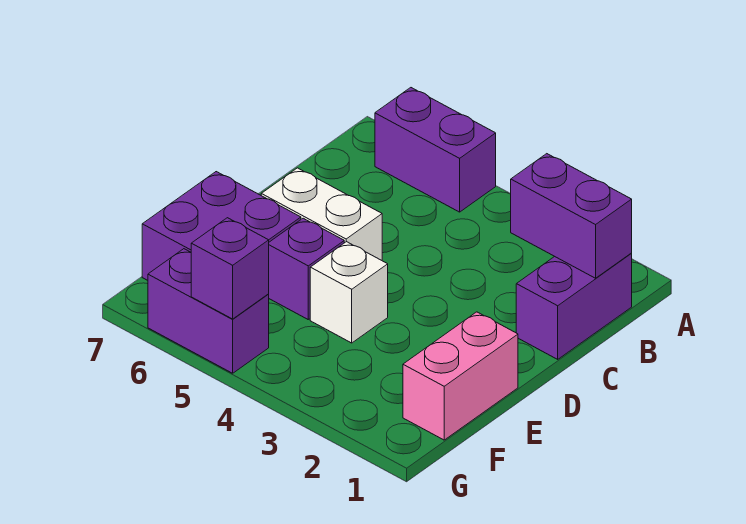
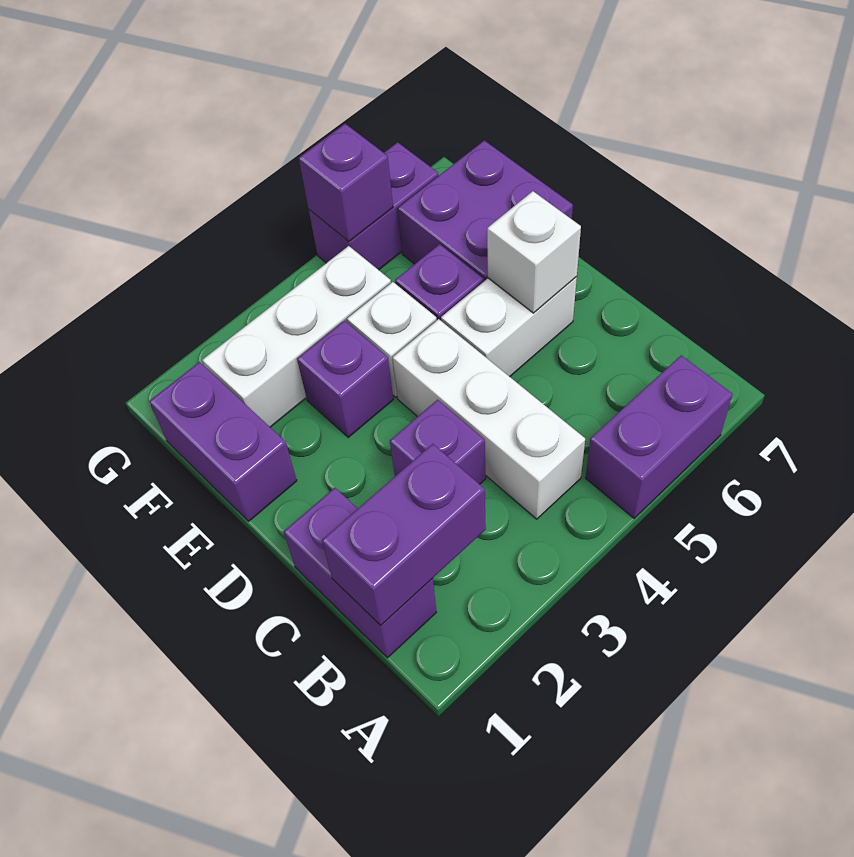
none -> white 1x3 brick [393,319,585,519]
none -> purple 1x1 brick [390,400,486,484]
none -> white 1x1 brick [487,191,581,313]
pink 1x2 brick [403,312,518,440] -> purple 1x2 brick [149,362,297,521]
none -> purple 1x1 brick [297,321,393,437]
none -> white 1x3 brick [202,246,391,427]

